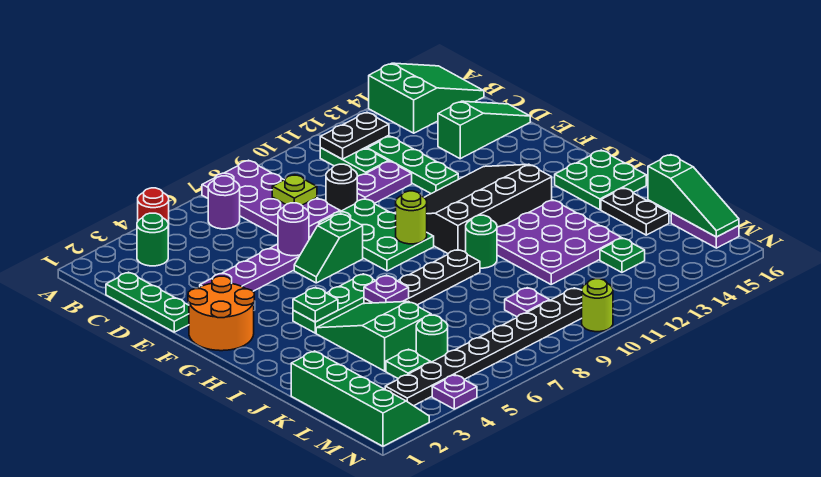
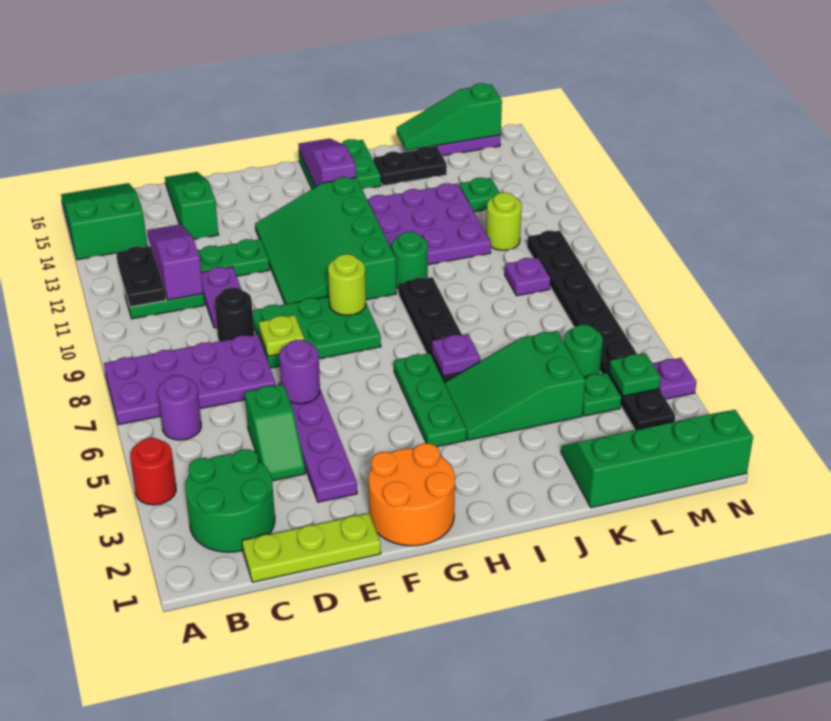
green 1x1 round brick [137,213,168,266] -> green 2x2 round brick [185,449,275,552]
green 1x3 plate [106,272,189,332] -> lime 1x3 plate [242,513,381,582]
lime 1x1 plate [272,175,317,205] -> lime 1x1 plate moved to [259,315,304,356]
none -> purple 1x3 slope [147,224,203,300]
green 1x2 slope [294,214,363,283] -> green 1x2 slope moved to [245,384,305,481]
black 3x4 slope [395,164,552,253] -> green 3x4 slope [255,177,396,304]
green 1x1 plate [293,287,338,322] -> green 1x1 plate moved to [609,353,661,396]
none -> purple 1x3 slope [298,138,356,187]
green 1x3 slope [648,155,739,237] -> green 1x3 slope turned to [397,83,502,151]
lime 1x1 round brick [582,279,613,332] -> lime 1x1 round brick moved to [486,193,522,250]

